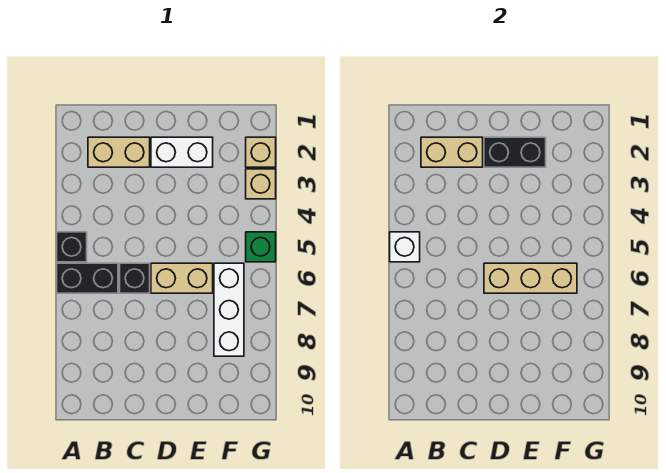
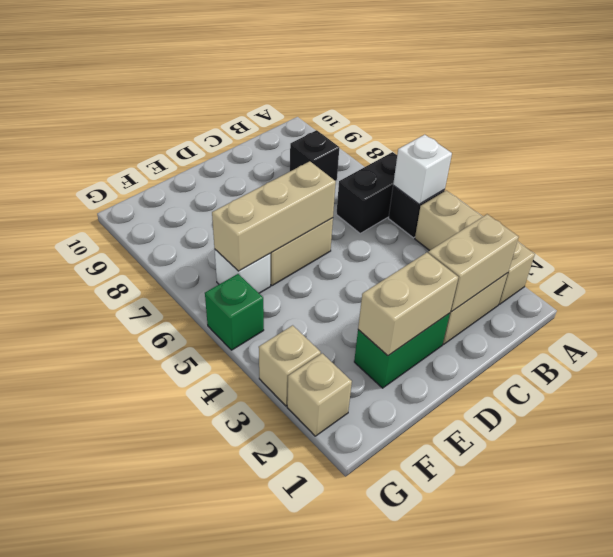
none -> tan 1x3 brick [415,191,535,304]
black 1x1 brick [120,263,150,293] -> black 1x1 brick moved to [290,130,339,181]
white 1x2 brick [151,137,213,167] -> green 1x2 brick [354,313,450,388]
black 1x2 brick [484,137,546,167] -> tan 1x2 brick [358,253,458,356]
white 1x3 brick [214,263,244,356] -> white 1x1 brick [215,250,270,293]

